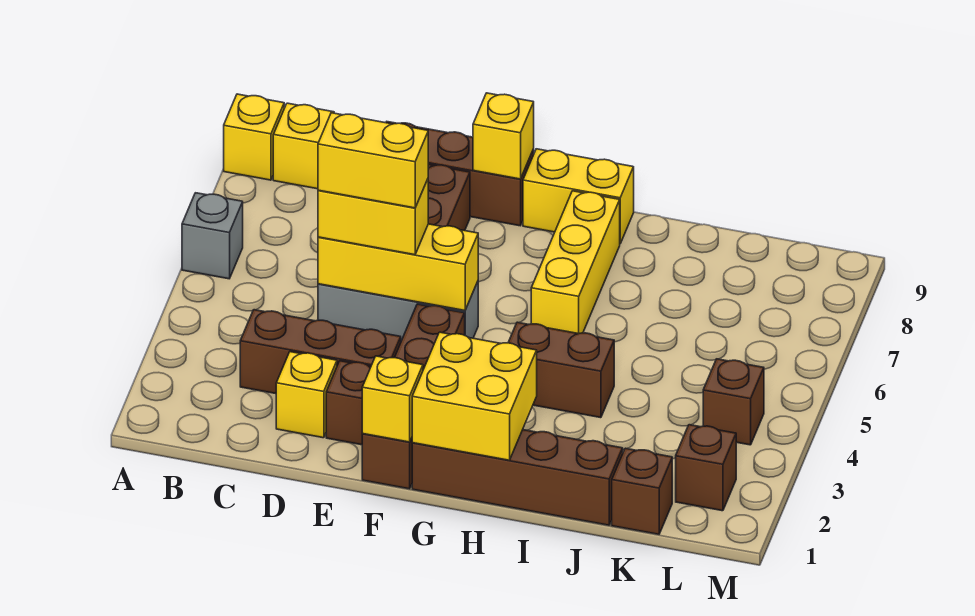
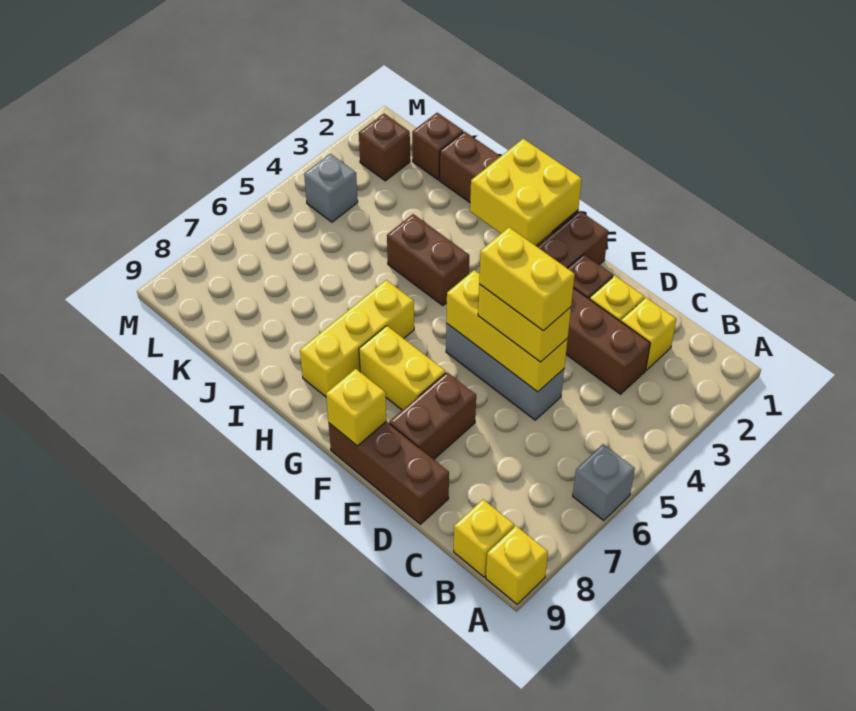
yellow 1x1 brick [362,356,423,442] -> yellow 1x1 brick moved to [621,298,676,370]
yellow 1x2 brick [523,149,634,243] -> yellow 1x2 brick moved to [359,326,445,410]
brown 1x1 brick [703,359,764,445] -> grey 1x1 brick [304,154,358,222]

